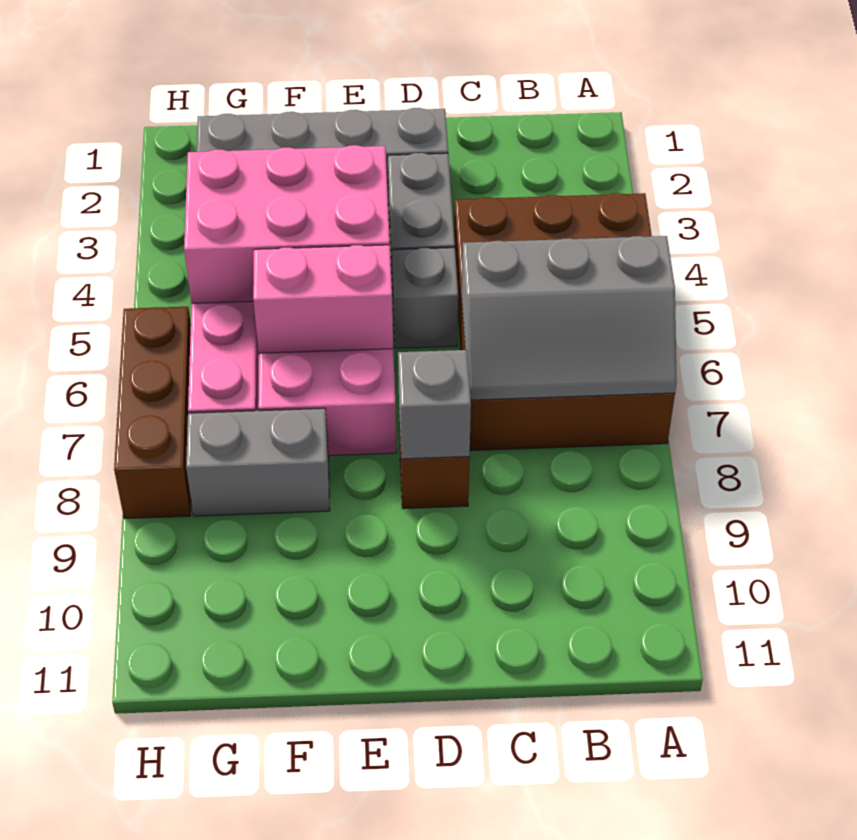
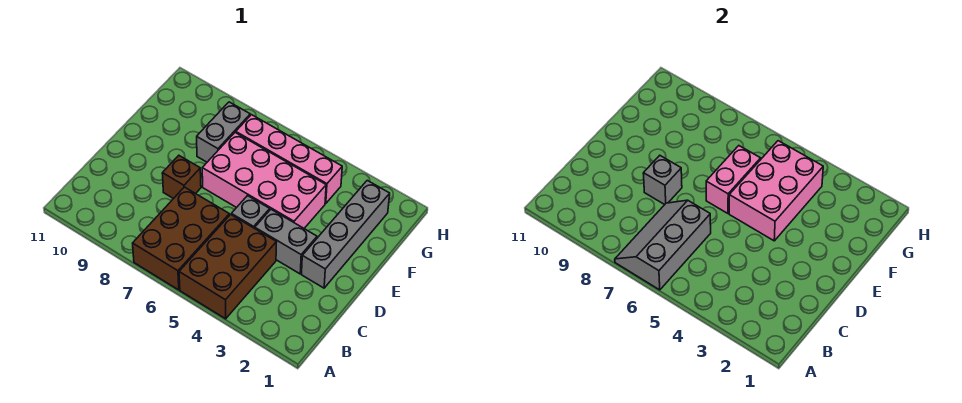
brown 1x3 brick [114,307,191,519] -> none

